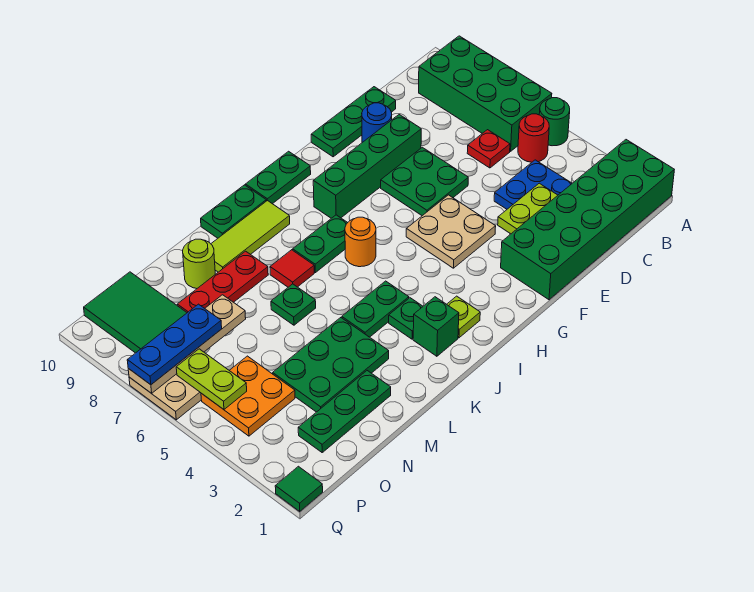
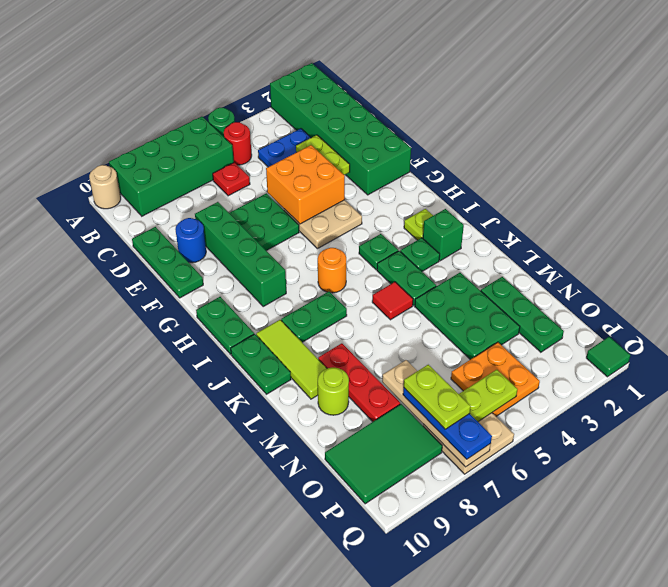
none -> tan 1x1 round brick [89,165,121,209]
none -> orange 2x2 brick [266,145,345,224]
green 1x2 plate [293,215,348,273] -> green 1x2 plate turned to [281,292,347,342]
red 1x1 tile [270,250,314,287] -> red 1x1 tile moved to [372,282,413,320]
green 1x1 plate [271,284,316,325] -> green 1x1 plate moved to [359,234,398,270]
none -> lime 1x2 plate [404,365,471,429]

